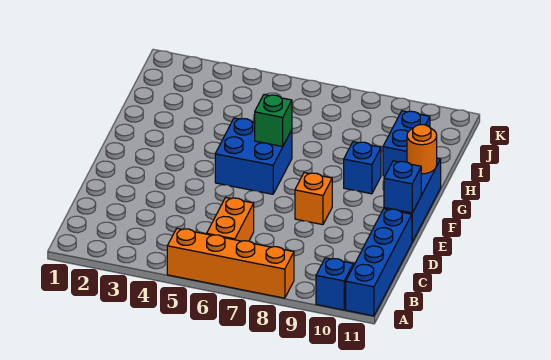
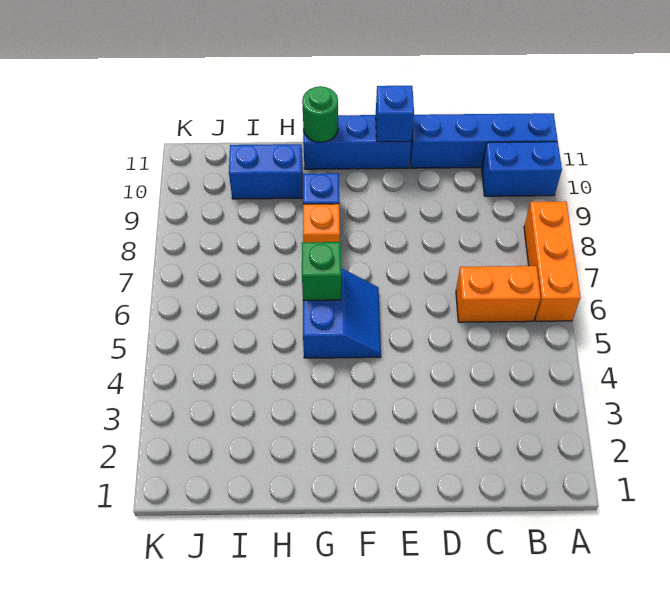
orange 1x4 brick [167,228,294,298] -> orange 1x3 brick [524,201,581,321]
blue 1x1 brick [316,258,353,310] -> blue 1x2 brick [482,142,562,196]
orange 1x1 brick [295,173,332,225] -> orange 1x1 brick moved to [303,204,340,242]
blue 2x2 brick [215,118,292,194] -> blue 2x2 slope [303,268,381,358]
orange 1x1 round brick [407,125,437,174] -> green 1x1 round brick [302,86,338,142]

